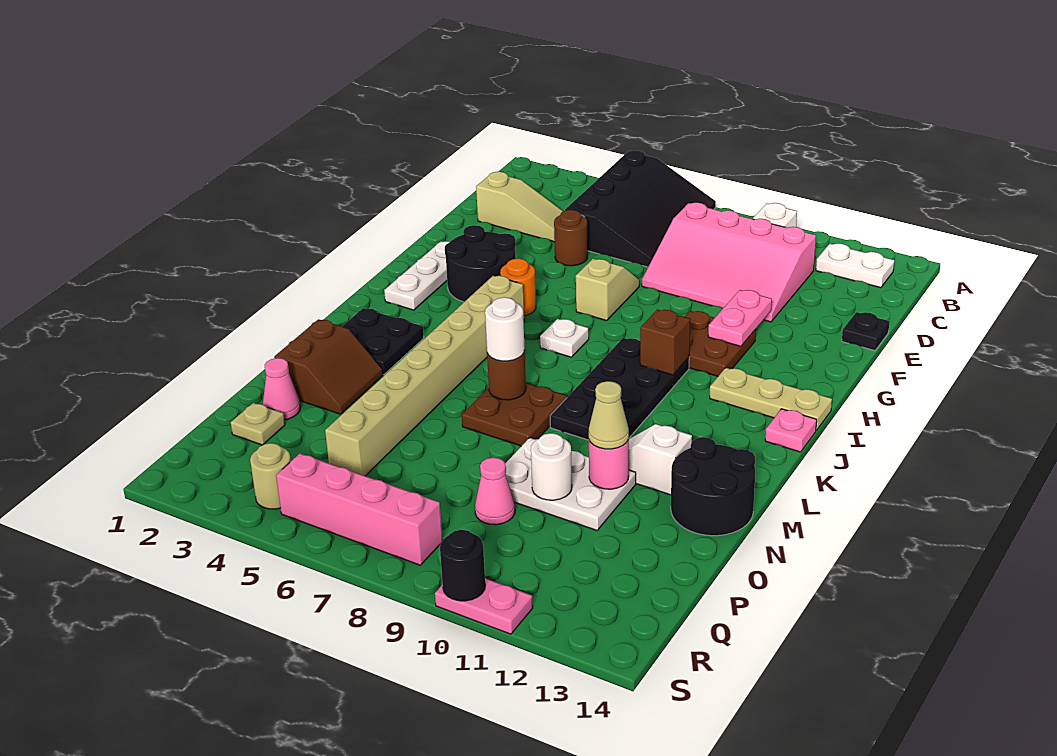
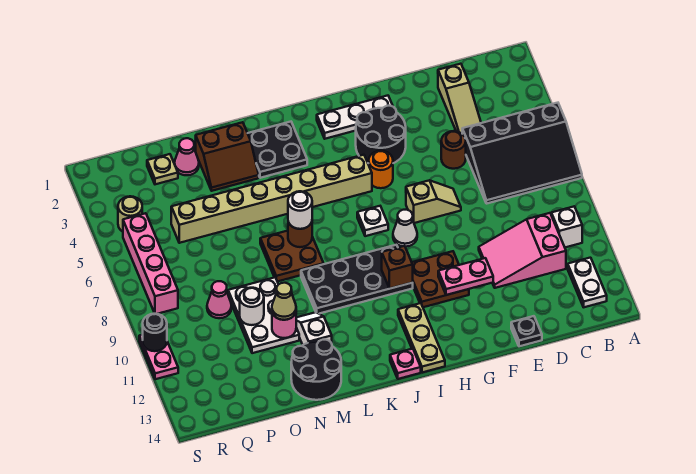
pink 3x4 slope [642,203,816,322] -> pink 2x3 slope [479,213,566,288]
none -> white 1x1 cone [393,210,417,247]

